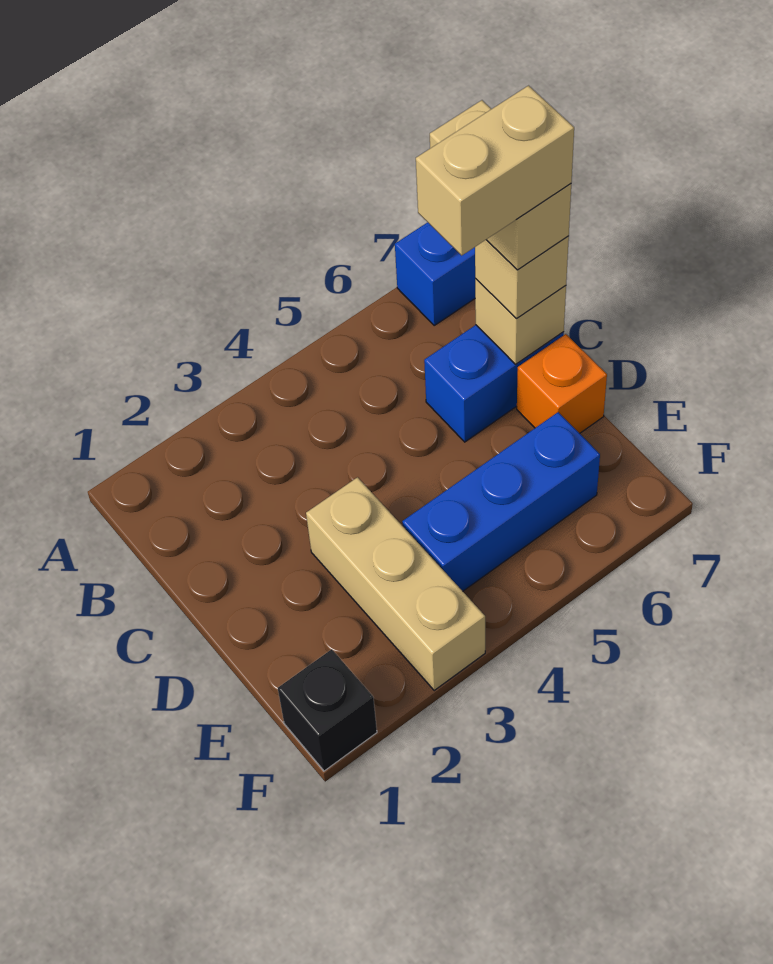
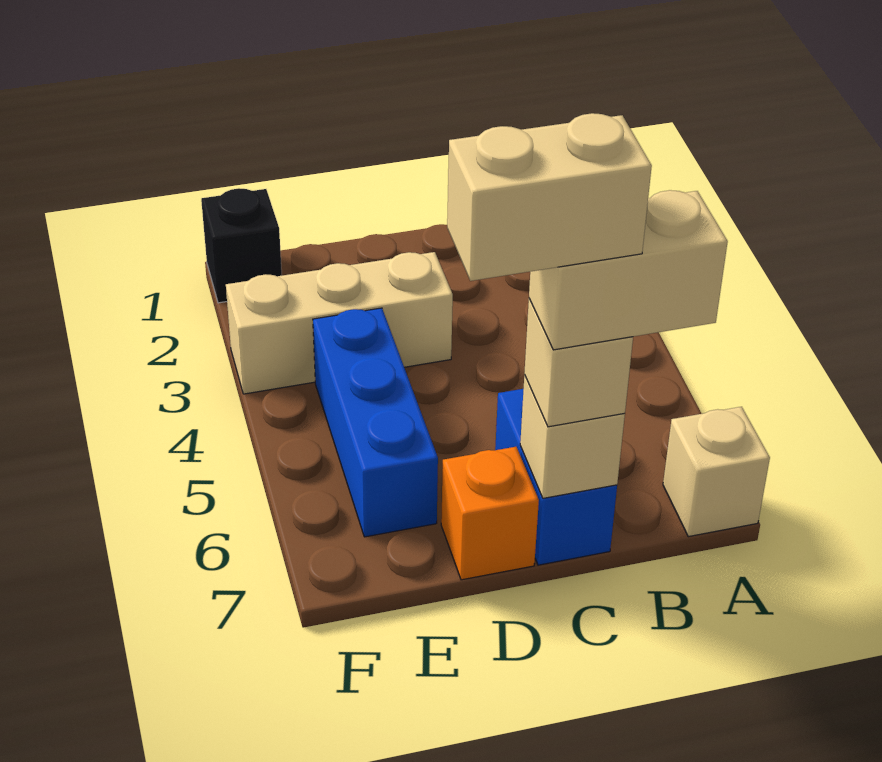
blue 1x1 brick [395,222,475,325] -> tan 1x1 brick [663,407,770,537]
tan 1x2 brick [416,86,574,255] -> tan 1x2 brick turned to [447,113,652,281]

